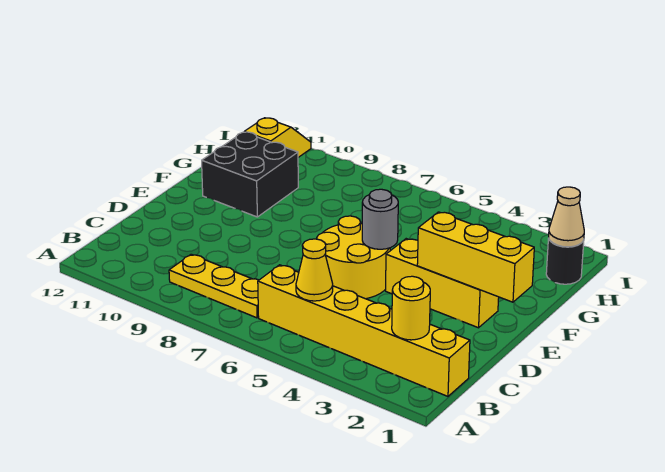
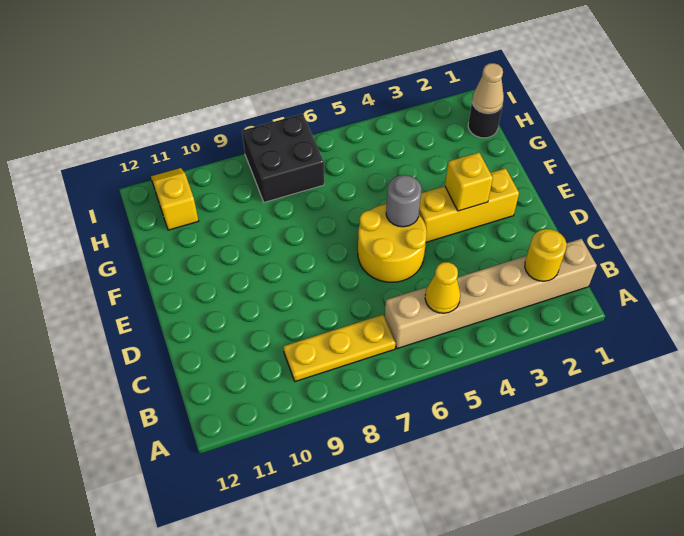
yellow 1x6 brick [258,265,470,396] -> tan 1x6 brick [385,239,597,349]
yellow 1x3 brick [417,212,534,302] -> yellow 1x1 brick [445,153,493,211]
black 2x2 brick [202,132,298,217] -> black 2x2 brick moved to [242,114,324,202]

